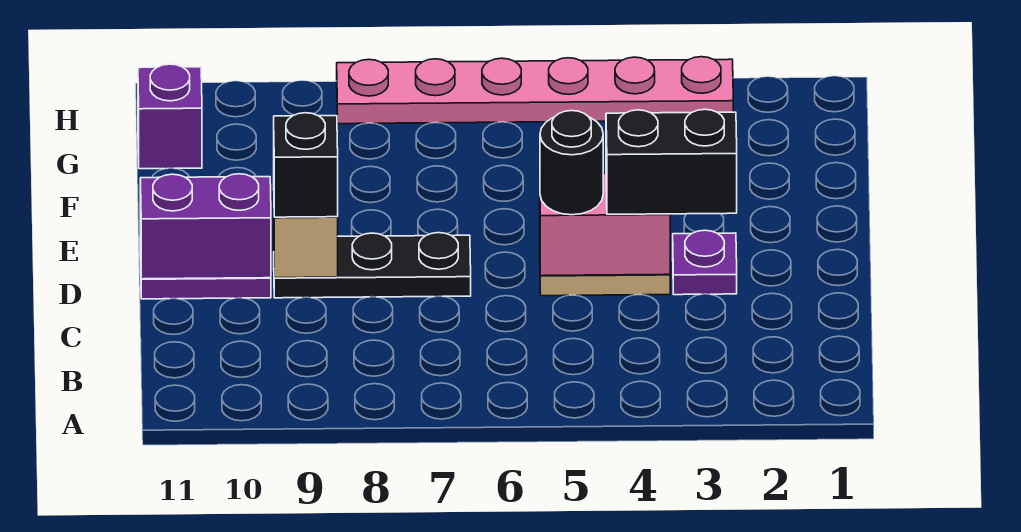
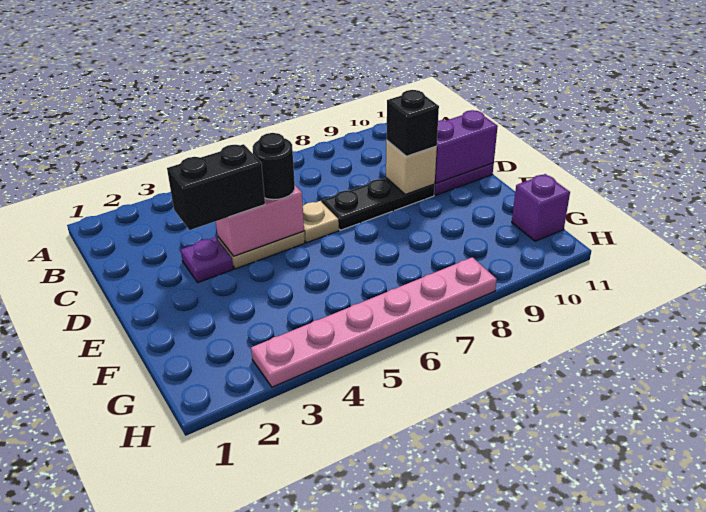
none -> tan 1x1 plate [303,201,339,243]

